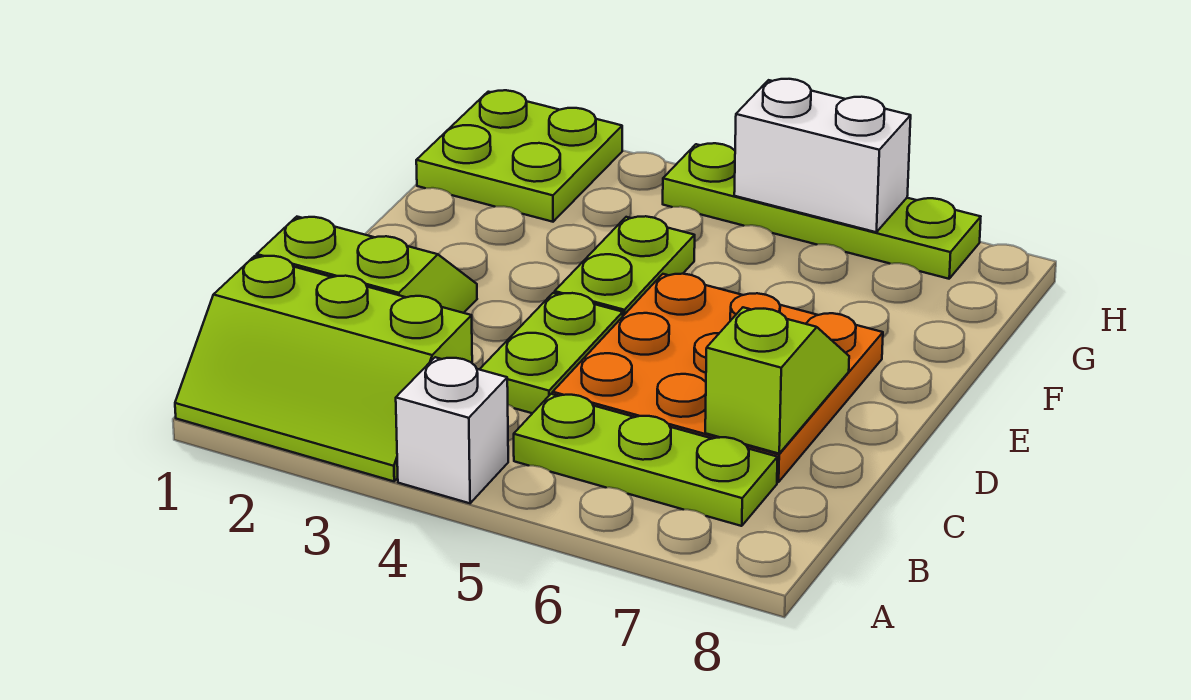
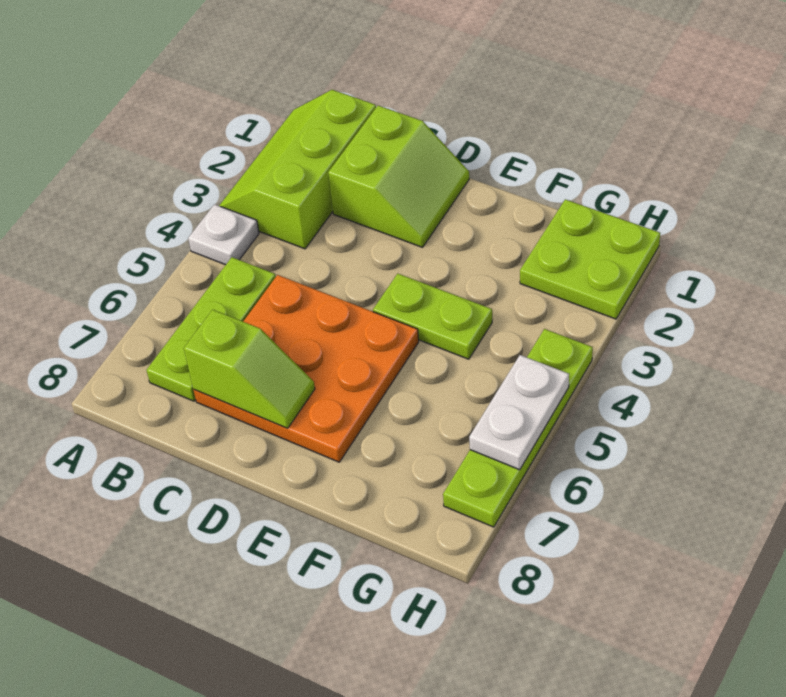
white 1x1 brick [396,357,508,503] -> white 1x1 plate [188,204,259,265]
lime 1x2 plate [480,293,623,413] -> none
white 1x2 brick [734,79,911,232] -> white 1x2 plate [469,355,569,470]

